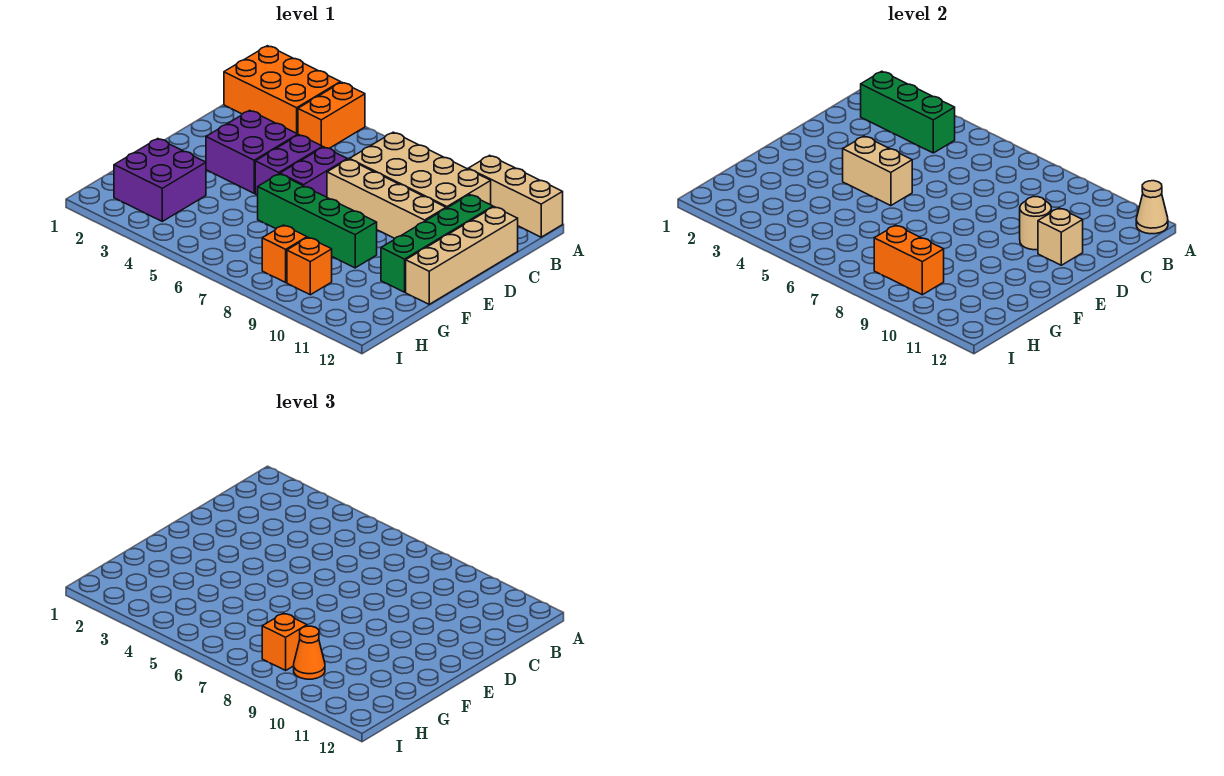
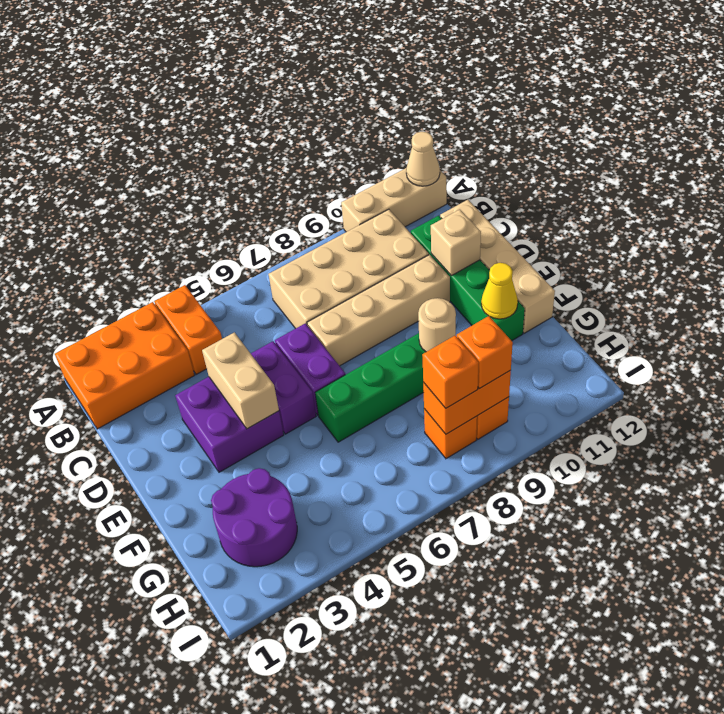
green 1x3 brick [861,71,955,153] -> none
tan 1x1 round brick [1020,197,1051,250] -> tan 1x1 round brick moved to [418,298,456,352]
tan 1x2 brick [843,136,912,206] -> tan 1x2 brick turned to [202,332,279,429]
none -> yellow 1x1 cone [481,263,518,319]
purple 2x2 brick [114,139,206,221] -> purple 2x2 round brick [211,468,297,567]
orange 1x1 cone [294,626,325,679] -> orange 1x1 brick [457,316,513,388]

